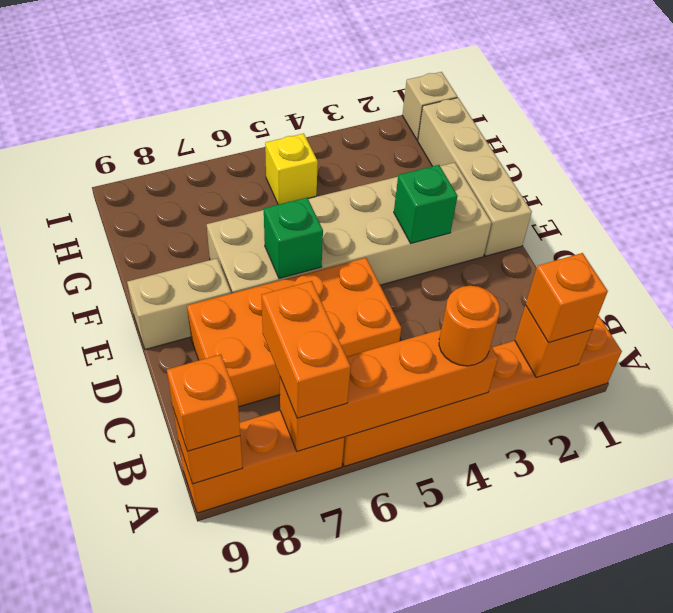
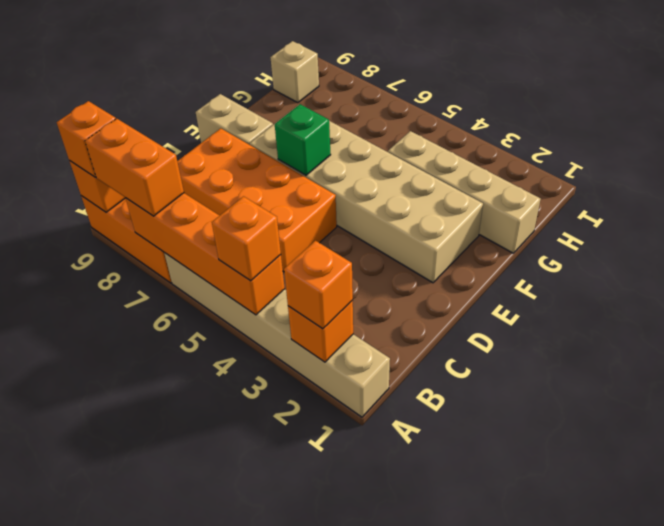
orange 1x6 brick [342,316,622,467] -> tan 1x6 brick [164,253,390,417]
orange 1x1 round brick [439,286,500,366] -> orange 1x1 brick [212,196,281,281]
orange 1x2 brick [262,281,351,418] -> orange 1x2 brick turned to [85,119,184,216]
tan 1x4 brick [418,98,532,256] -> tan 1x4 brick turned to [388,131,541,253]
green 1x1 brick [394,165,457,243] -> none
yellow 1x1 brick [265,133,318,205] -> none
tan 1x1 brick [402,72,457,140] -> tan 1x1 brick moved to [270,41,319,103]

